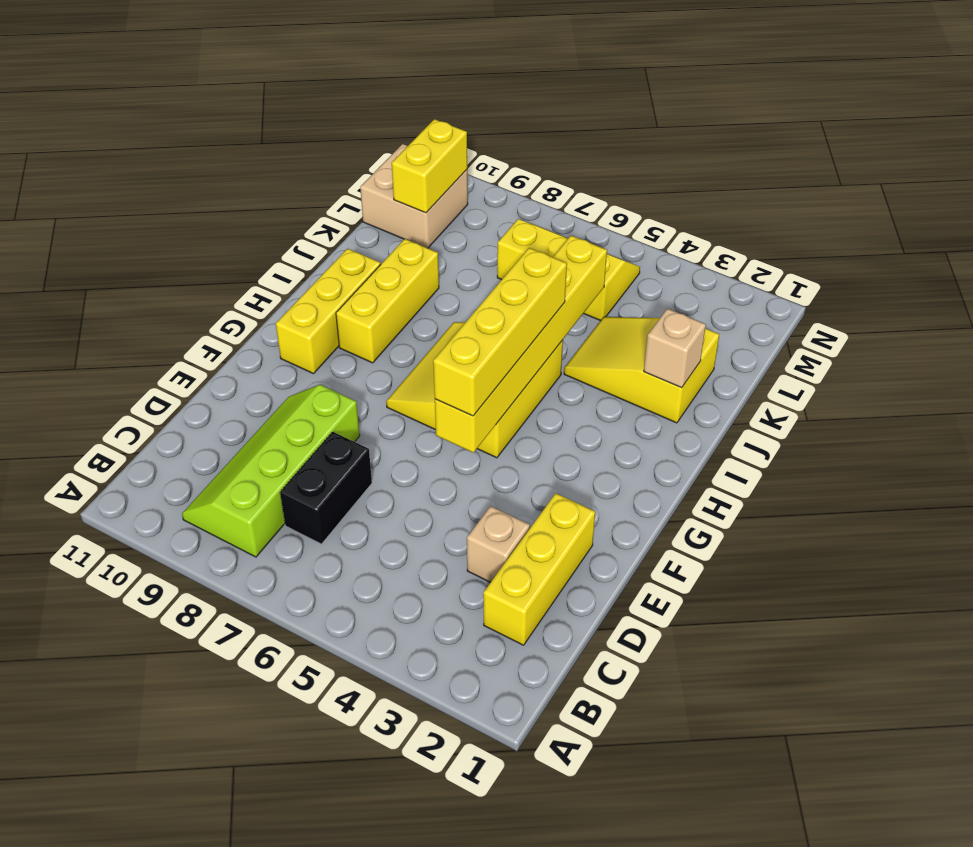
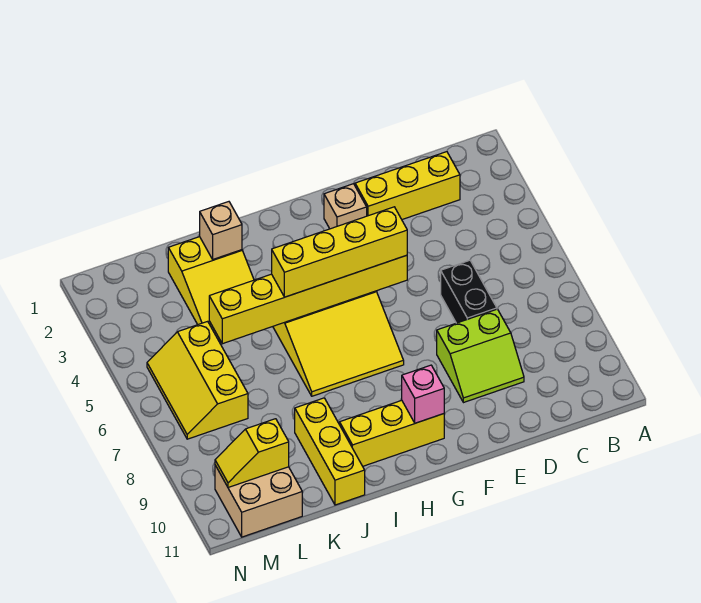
lime 2x4 slope [182,385,360,557] -> lime 2x2 slope [437,309,524,403]
black 1x2 brick [280,432,372,544] -> black 1x2 brick turned to [441,260,497,323]
tan 1x1 brick [467,506,530,582] -> tan 1x1 brick moved to [324,184,367,229]
none -> pink 1x1 brick [402,365,444,423]
yellow 1x3 brick [336,239,439,363] -> yellow 1x3 brick turned to [295,398,365,505]
yellow 1x2 brick [392,119,467,213] -> yellow 1x2 slope [215,419,289,487]

